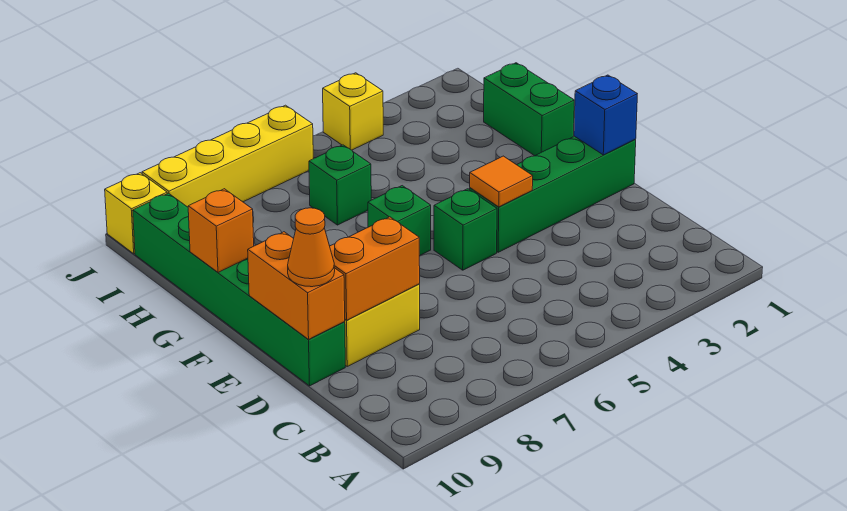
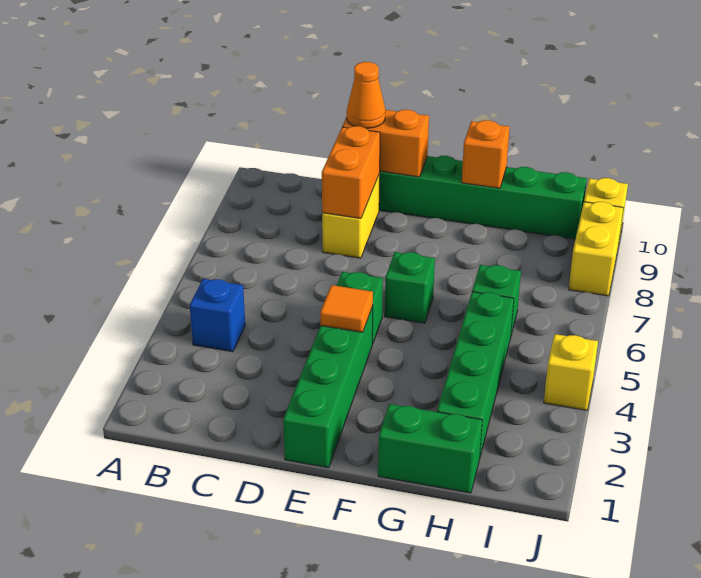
blue 1x1 brick [574,75,637,155] -> blue 1x1 brick moved to [190,279,245,352]
none -> green 1x4 brick [437,292,514,456]
yellow 1x4 brick [142,105,313,207] -> yellow 1x2 brick [569,202,624,296]

